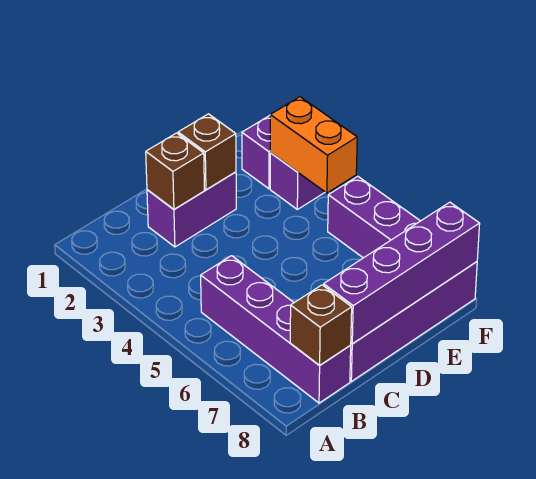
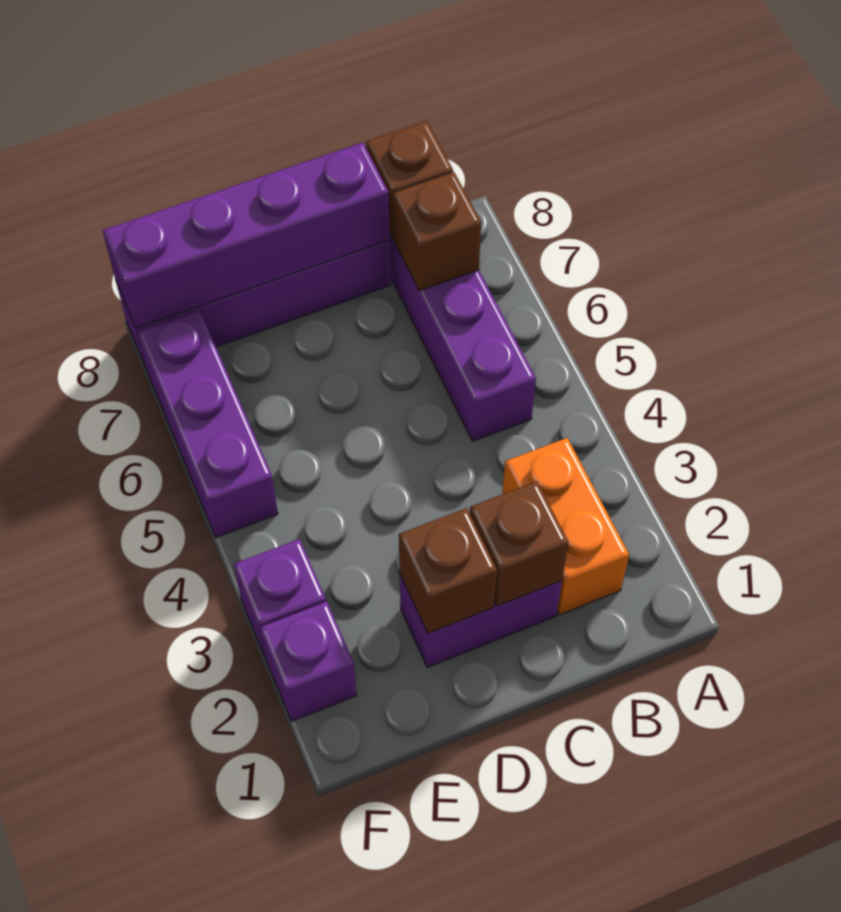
none -> brown 1x1 brick [393,172,481,291]
orange 1x2 brick [270,97,357,193] -> orange 1x2 brick moved to [502,438,629,615]

